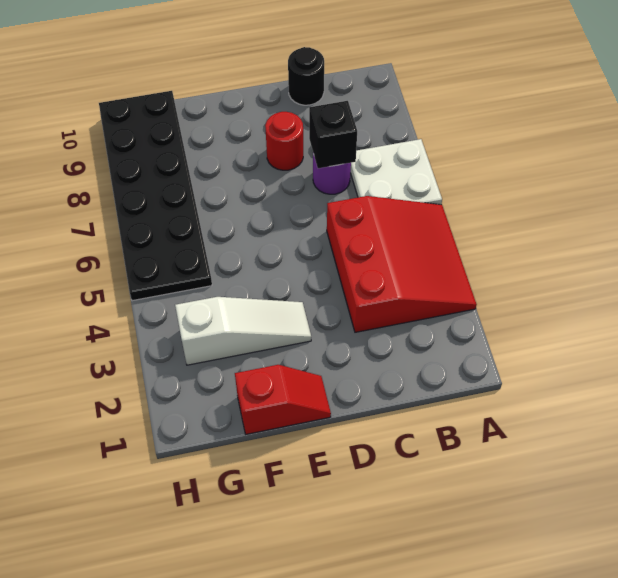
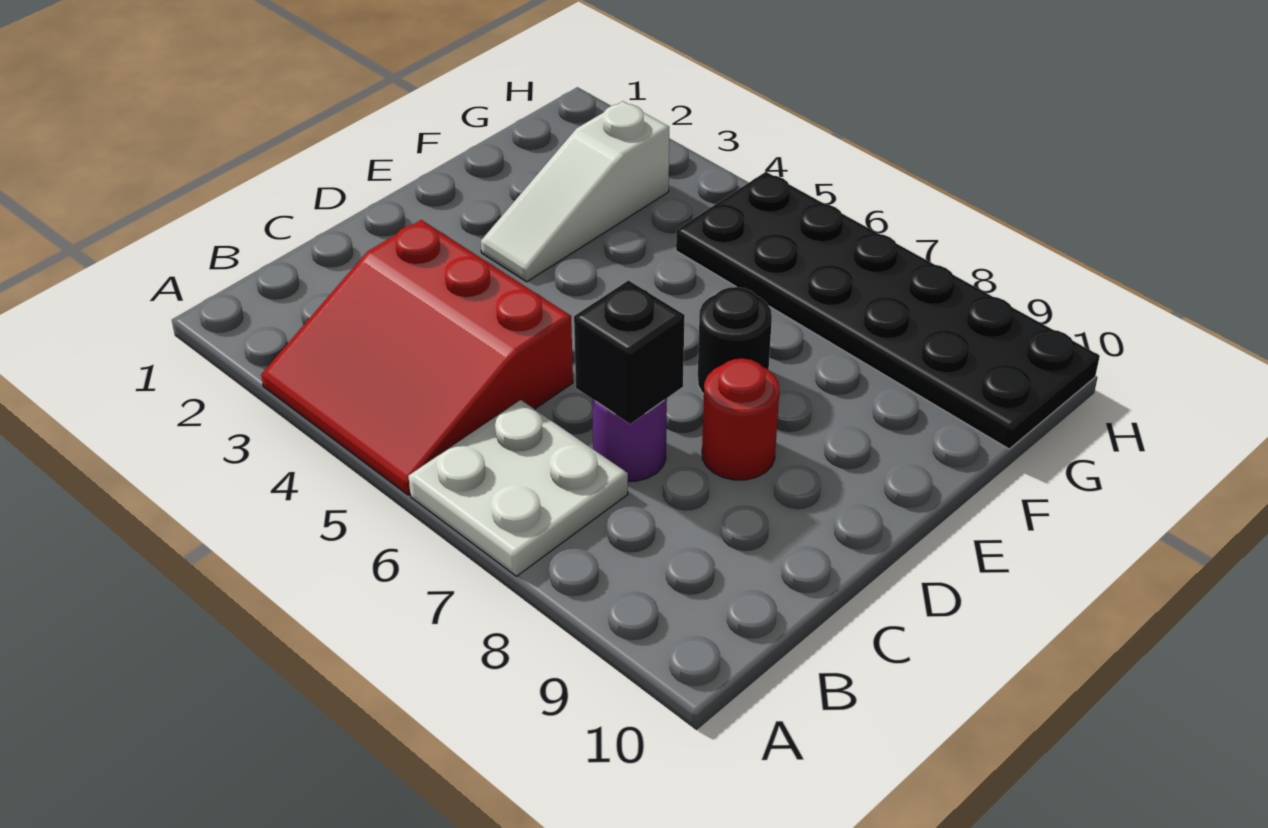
black 1x1 round brick [288,47,324,105] -> black 1x1 round brick moved to [698,287,772,394]
red 1x2 slope [235,365,331,434] -> none

